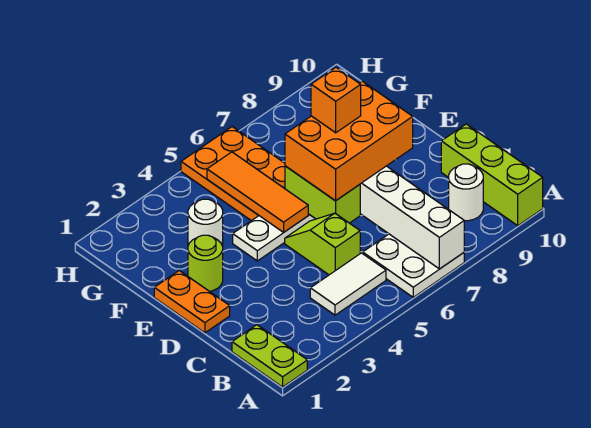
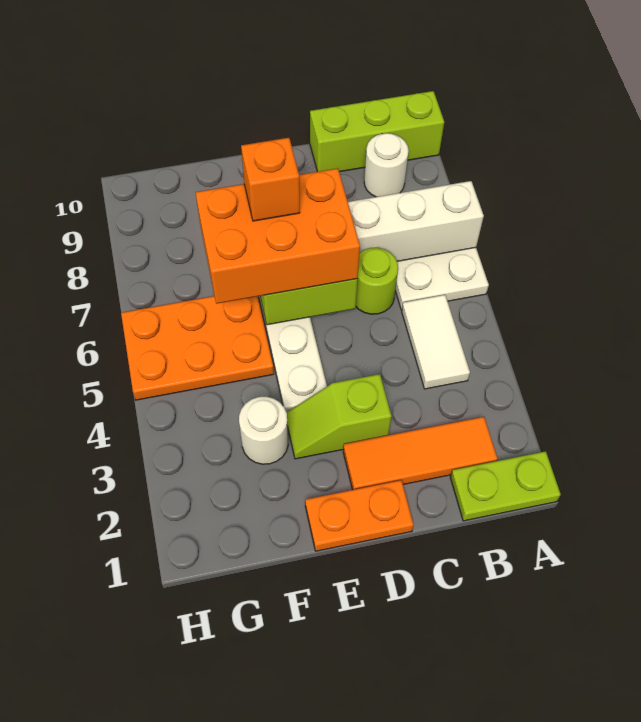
lime 1x2 slope [285,213,360,275] -> lime 1x2 slope moved to [287,374,392,459]
orange 2x3 brick [285,81,413,201] -> orange 2x3 brick turned to [195,168,360,304]
lime 1x1 round brick [188,235,223,291] -> lime 1x1 round brick moved to [356,248,398,314]
orange 1x3 tile [207,152,308,232] -> orange 1x3 tile moved to [343,417,498,490]

